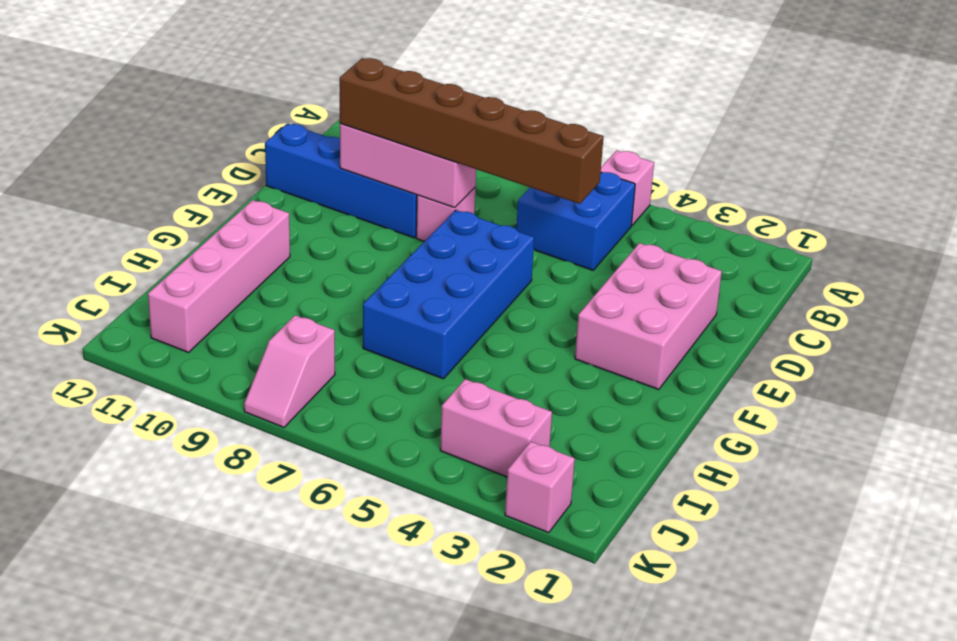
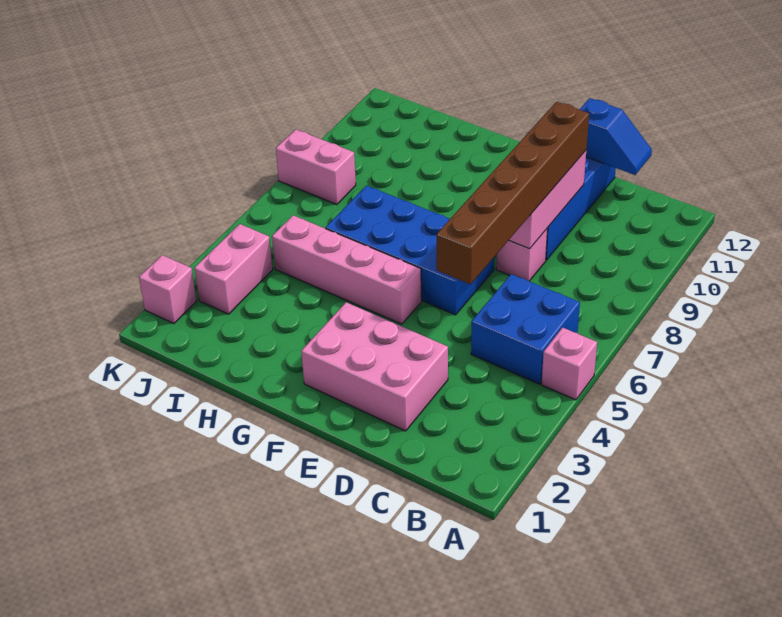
none -> blue 1x2 slope [579,98,652,175]
pink 1x4 brick [148,200,290,353] -> pink 1x4 brick moved to [272,215,421,324]
pink 1x2 slope [244,315,335,427] -> pink 1x2 brick [276,129,356,204]

